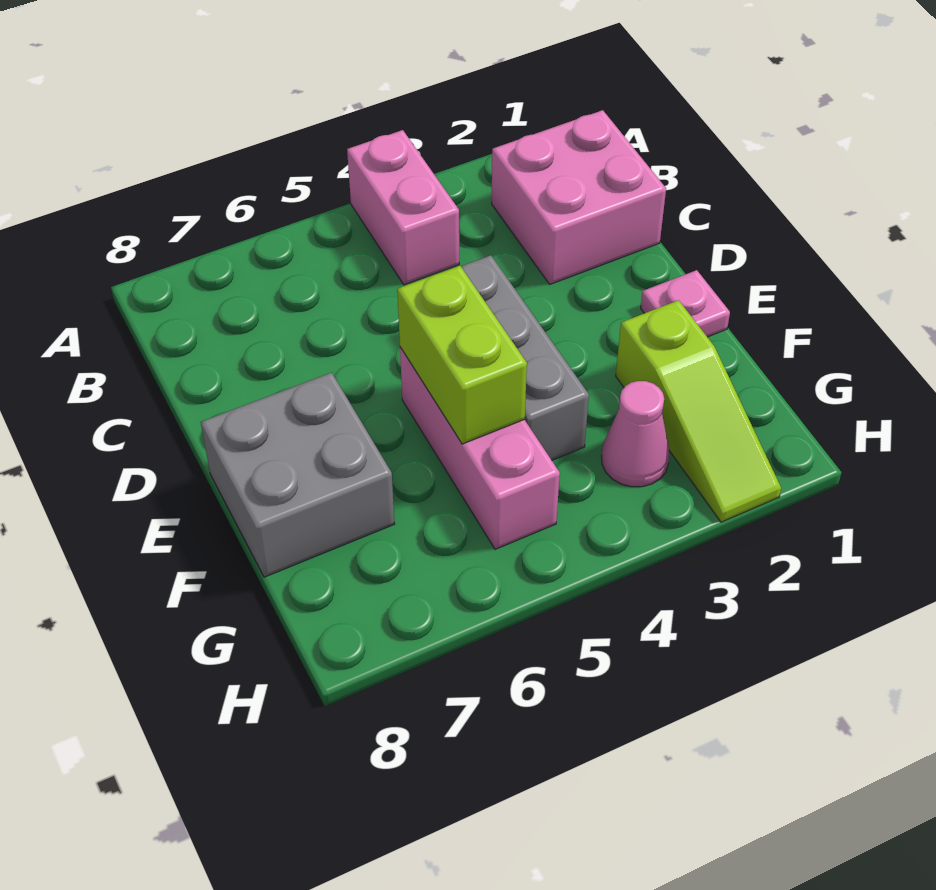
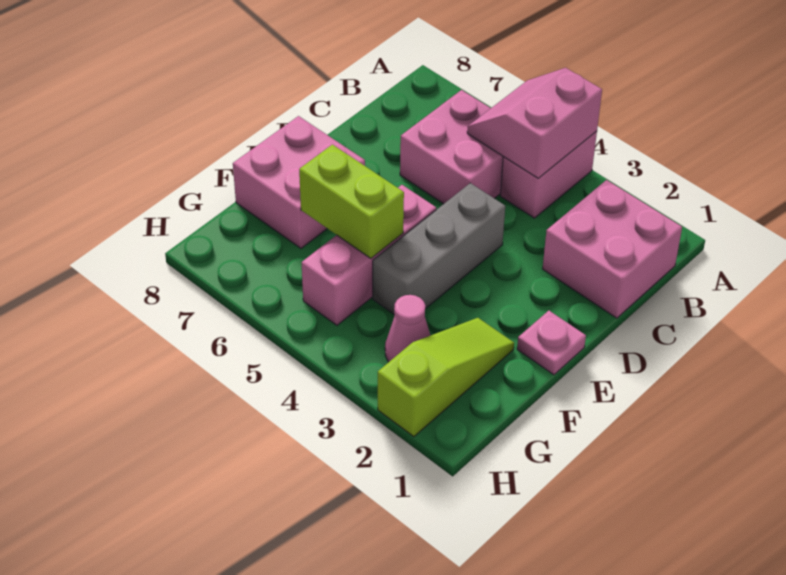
none -> pink 2x2 slope [467,68,602,178]
none -> pink 2x2 brick [400,90,503,204]
lime 1x2 brick [397,266,527,444] -> lime 1x2 brick turned to [299,145,404,258]
grey 2x2 brick [201,373,395,577] -> pink 2x2 brick [233,116,365,248]
lime 1x3 slope [616,300,781,522] -> lime 1x3 slope turned to [378,318,514,437]

